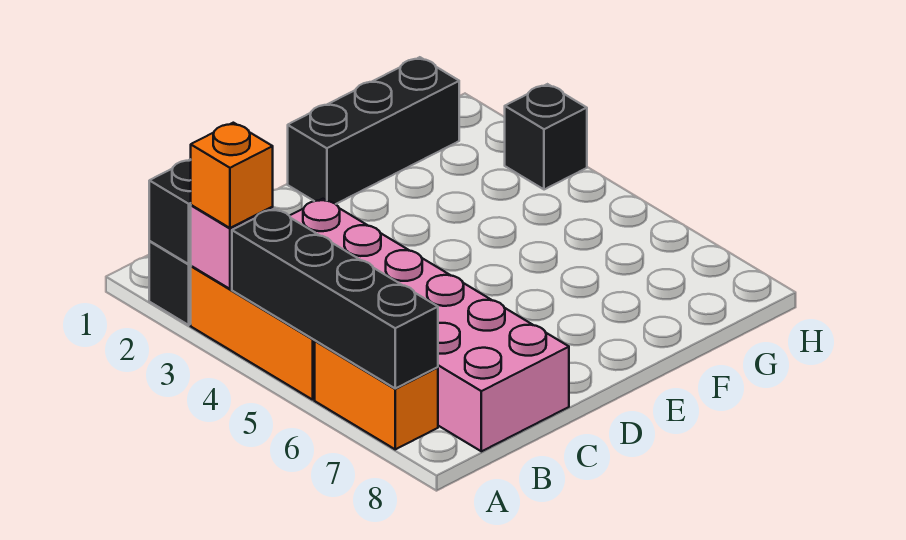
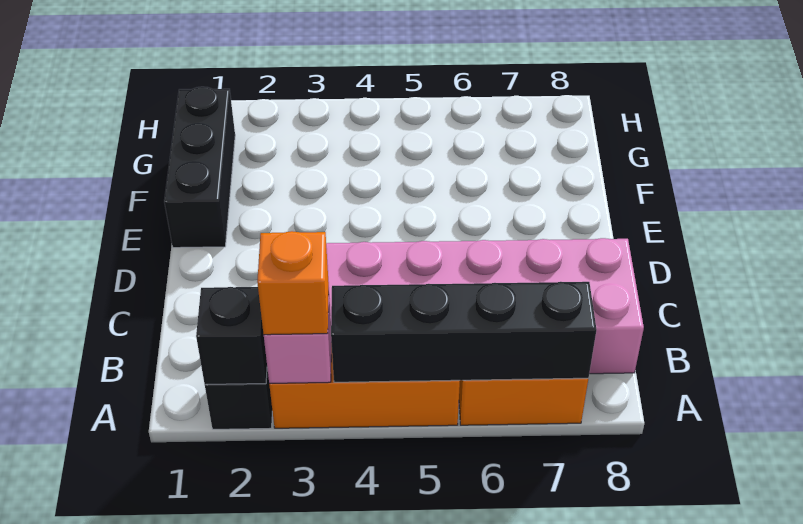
black 1x1 brick [505,84,587,190] -> none

